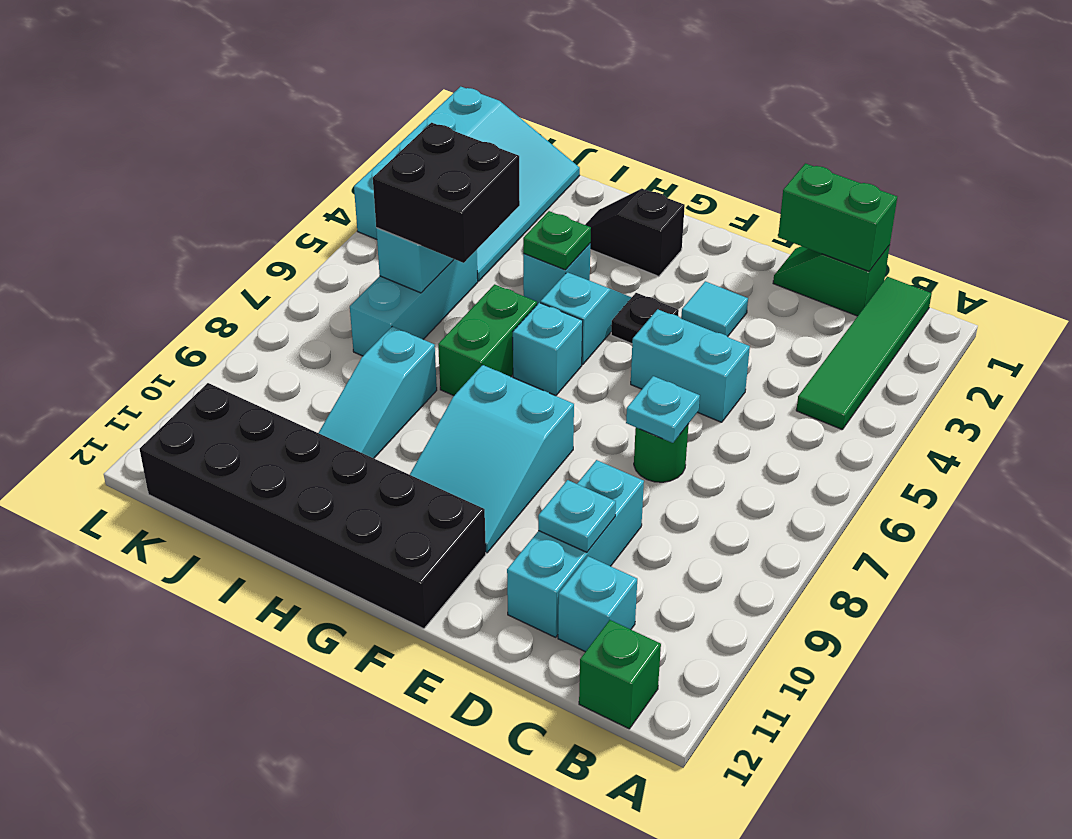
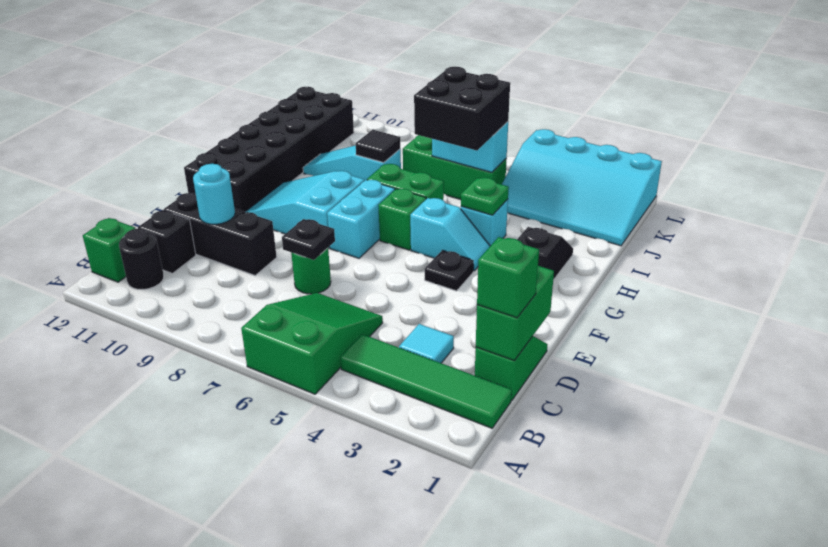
none -> green 2x3 slope [241,293,383,394]
none -> black 1x1 round brick [119,229,164,289]
none -> green 1x1 brick [477,237,539,318]
cyan 1x1 brick [558,556,637,652] -> black 1x1 brick [138,210,196,273]
cyan 1x2 brick [631,309,750,422] -> cyan 1x2 brick moved to [327,180,395,258]
cyan 1x1 plate [626,376,700,443] -> black 1x1 plate [282,219,335,260]
cyan 1x3 brick [507,460,644,637] -> black 1x3 brick [164,193,277,275]
cyan 1x1 plate [538,480,616,552] -> cyan 1x1 round brick [193,164,235,224]
cyan 1x1 tile [681,281,748,337] -> cyan 1x1 tile moved to [399,324,454,363]
cyan 1x1 brick [513,303,583,396] -> green 1x1 brick [378,189,426,250]
none -> black 1x1 tile [356,130,400,163]
cyan 1x3 brick [350,250,478,356] -> green 1x3 brick [403,135,506,199]

